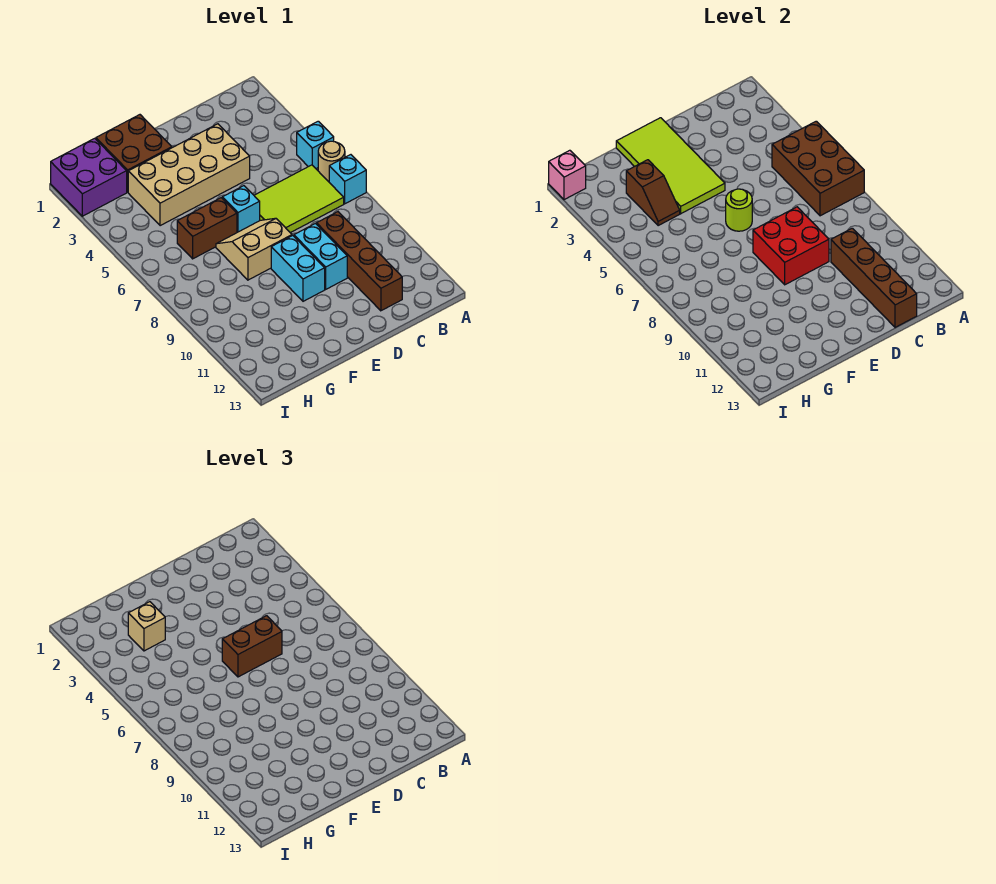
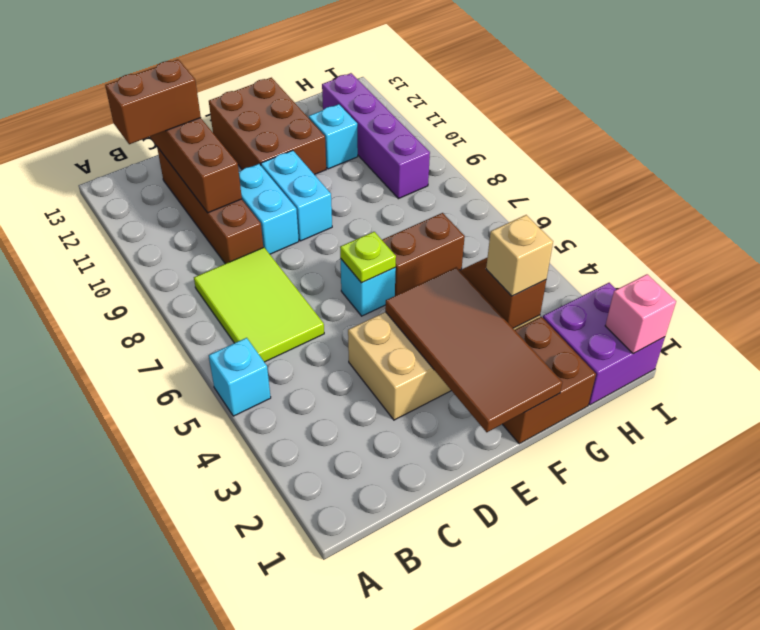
brown 2x3 brick [772,121,864,216] -> brown 2x3 brick moved to [209,78,326,175]
tan 1x1 round brick [318,141,345,182] -> none
cyan 1x1 brick [329,155,366,204] -> cyan 1x1 brick moved to [309,104,358,169]
lime 2x3 tile [254,165,344,233] -> lime 2x3 tile turned to [194,247,324,362]
brown 1x2 brick [222,616,282,677] -> brown 1x2 brick moved to [105,59,201,144]
red 2x2 brick [753,207,829,285] -> none
lime 2x4 tile [616,118,725,214] -> brown 2x4 tile [385,267,562,432]
lime 1x1 round brick [726,189,752,231] -> lime 1x1 plate [340,232,396,283]
tan 2x2 slope [216,218,292,280] -> none
none -> purple 1x4 brick [322,73,430,199]

